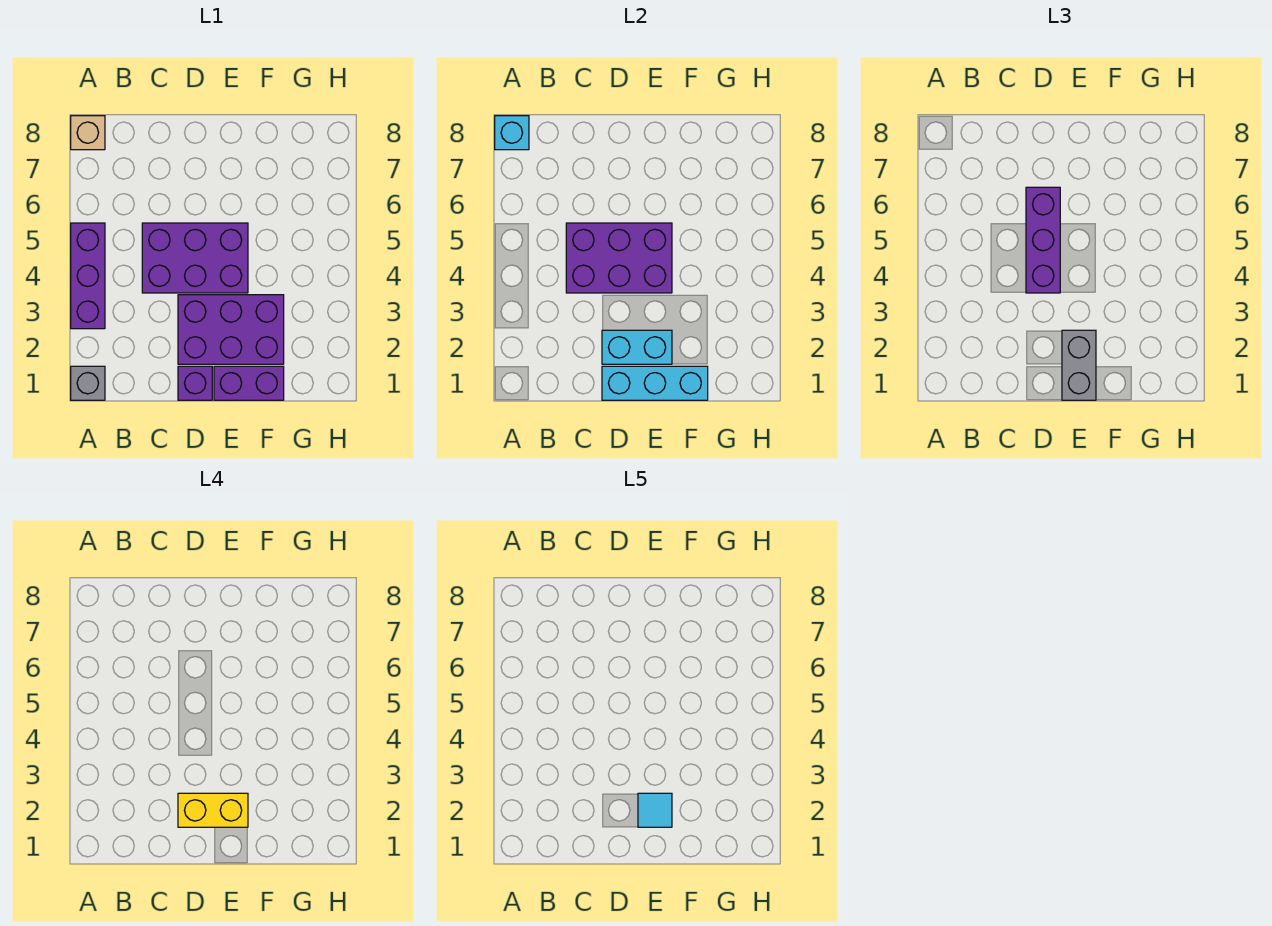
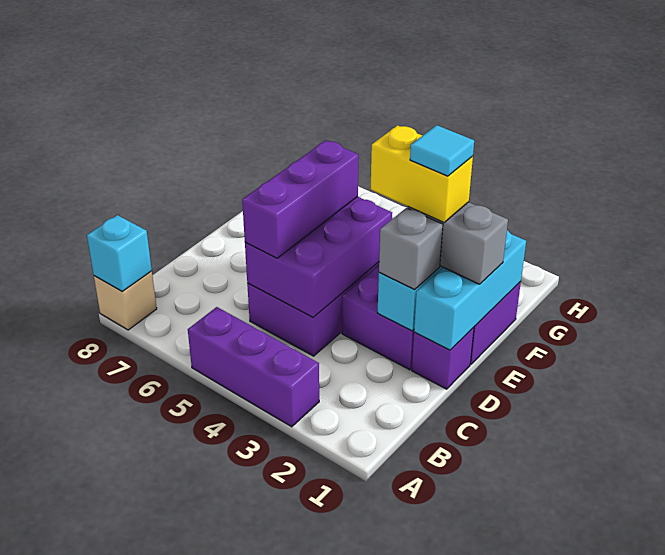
grey 1x1 brick [71,366,105,400] -> grey 1x1 brick moved to [379,208,443,289]
yellow 1x2 brick [178,793,248,827] -> yellow 1x2 brick turned to [371,125,473,223]
purple 1x3 brick [1026,187,1060,293] -> purple 1x3 brick turned to [242,140,359,258]

